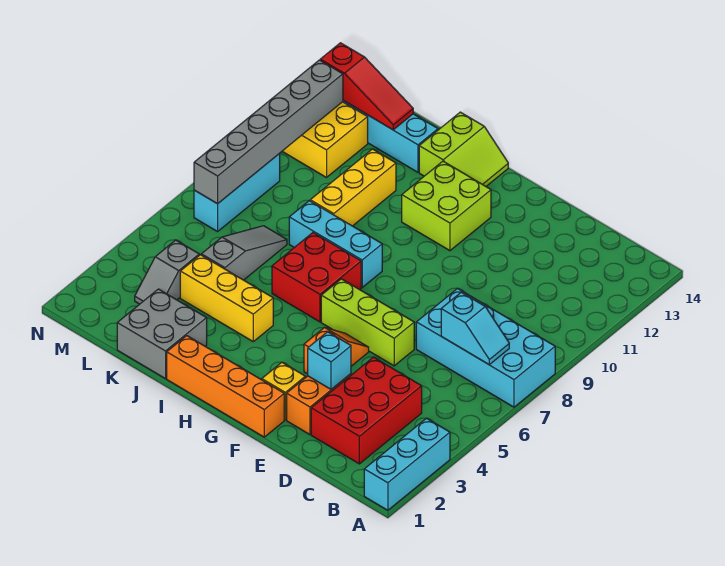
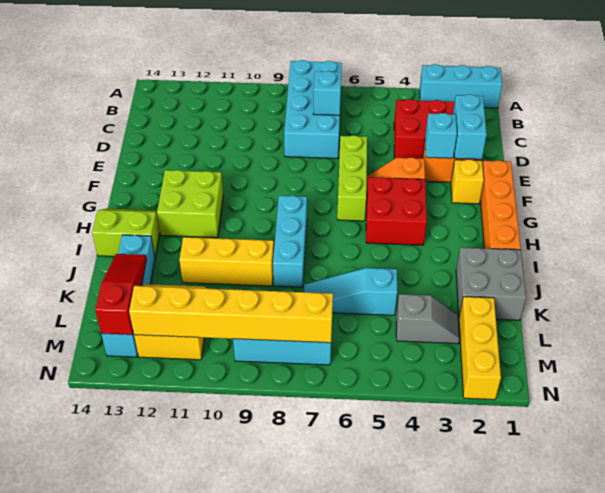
none -> cyan 1x2 brick [453,94,487,159]
red 2x2 brick [272,233,361,322] -> red 2x2 brick moved to [366,177,427,245]
yellow 1x3 brick [180,255,273,342] -> yellow 1x3 brick moved to [459,297,501,400]
grey 1x3 slope [201,226,287,280] -> cyan 1x3 slope [304,268,397,315]
grey 1x6 brick [194,60,343,204] -> yellow 1x6 brick [129,286,333,343]

